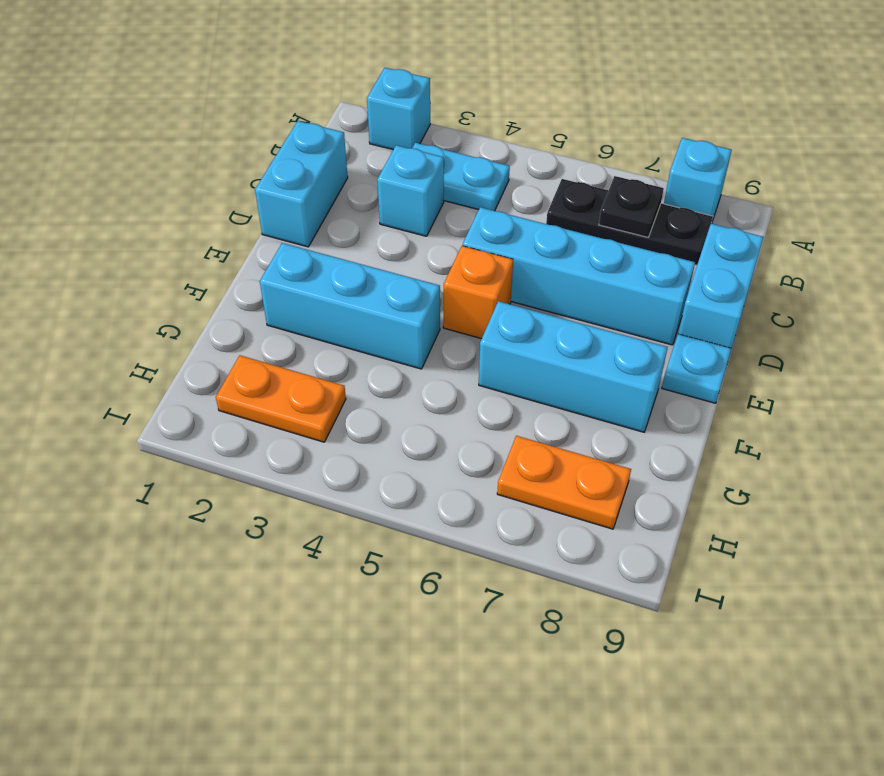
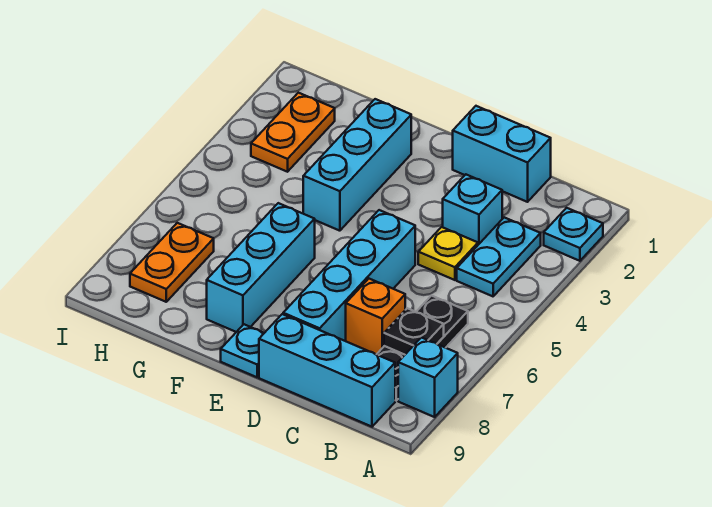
cyan 1x1 brick [367,68,430,150] -> cyan 1x1 plate [544,208,603,261]
none -> yellow 1x1 plate [418,227,478,280]
cyan 1x2 brick [678,224,763,348] -> cyan 1x3 brick [259,314,395,427]
orange 1x1 brick [443,246,513,339] -> orange 1x1 brick moved to [346,279,405,354]

